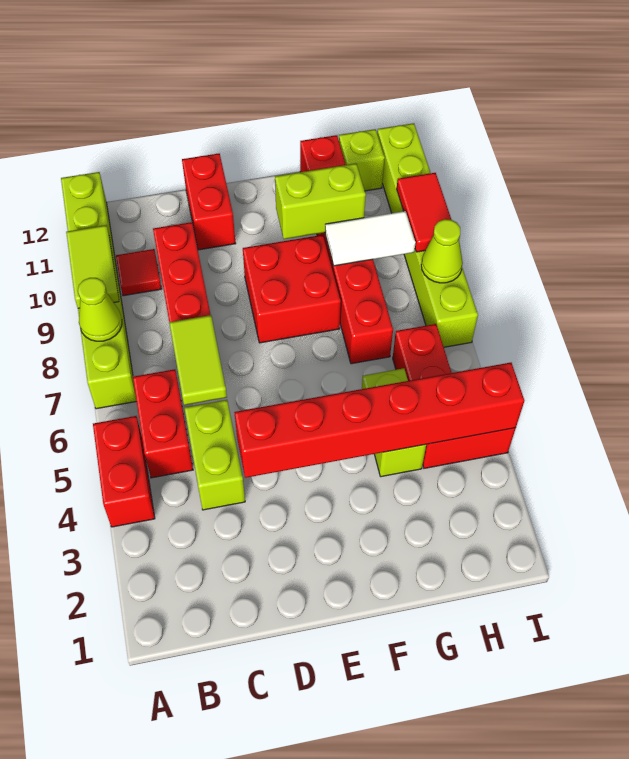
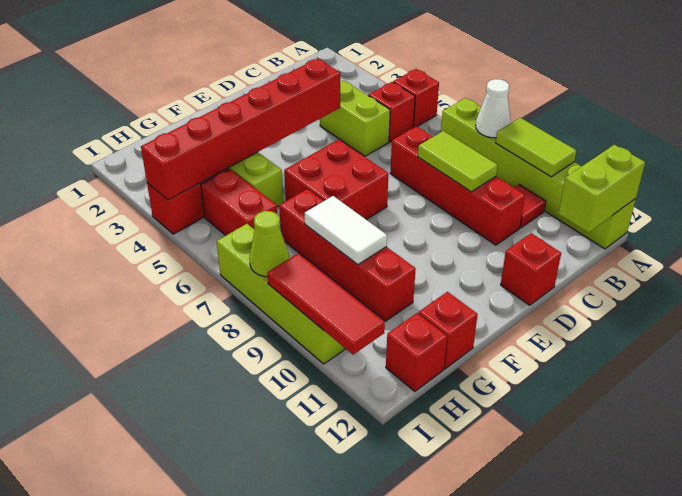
red 1x2 brick [93,416,155,527] -> red 1x1 brick [393,69,439,128]
lime 1x1 cone [78,278,122,341] -> white 1x1 cone [476,79,511,138]
red 1x2 brick [133,369,193,478] -> red 1x1 brick [368,82,415,142]
lime 1x2 tile [169,315,227,405] -> lime 1x2 tile moved to [418,131,498,192]
red 1x2 brick [182,154,236,250] -> red 1x1 brick [501,233,561,305]
red 2x2 brick [243,235,341,343] -> red 2x2 brick moved to [284,140,388,220]
lime 1x2 brick [275,163,366,239] -> lime 1x2 brick moved to [558,145,645,233]
white 1x2 tile [325,211,415,266] -> white 1x2 tile turned to [305,196,387,265]
lime 1x1 brick [339,129,385,191] -> red 1x1 brick [386,313,447,392]
lime 1x6 brick [377,123,478,347] -> lime 1x4 brick [217,224,345,364]
red 1x2 tile [397,173,452,252] -> red 1x3 tile [267,253,385,355]

